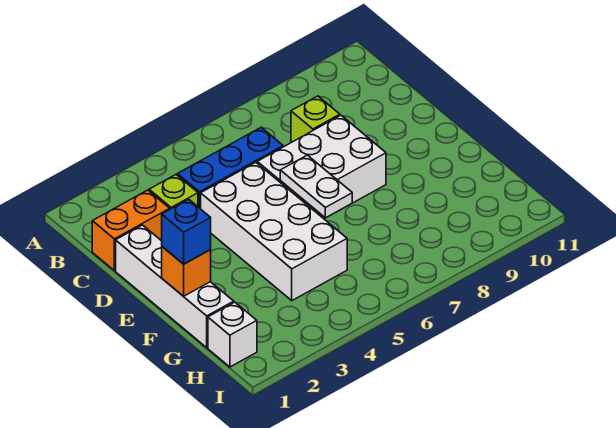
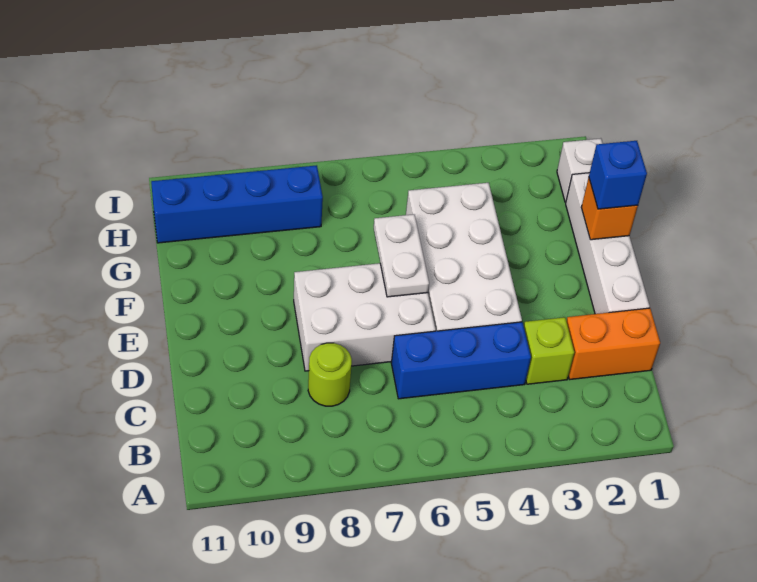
lime 1x1 brick [291,96,340,143] -> lime 1x1 round brick [308,343,352,406]
none -> blue 1x4 brick [151,165,323,243]

